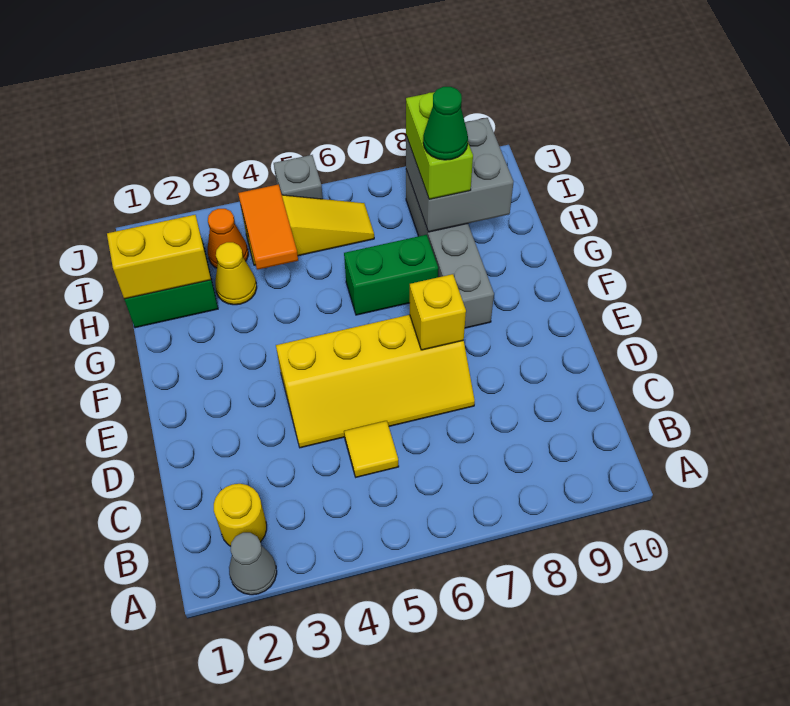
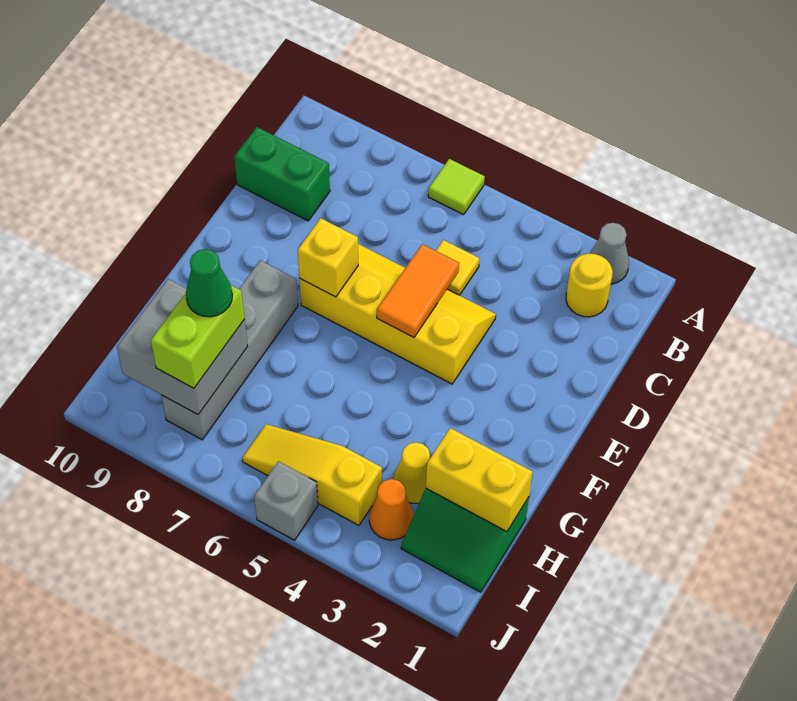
none -> lime 1x1 tile [428,159,485,215]
green 1x2 brick [344,235,438,315] -> green 1x2 brick moved to [234,127,330,221]
orange 1x2 tile [238,184,298,270] -> orange 1x2 tile moved to [377,244,459,337]

